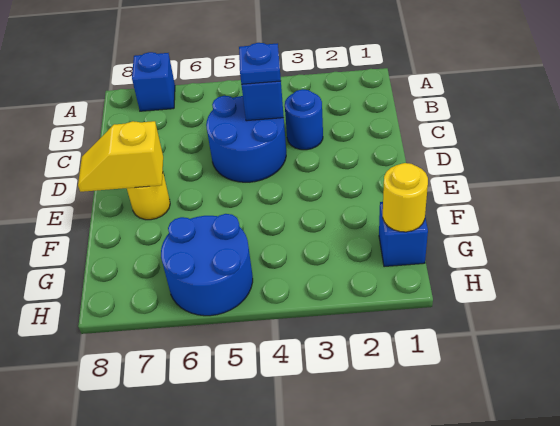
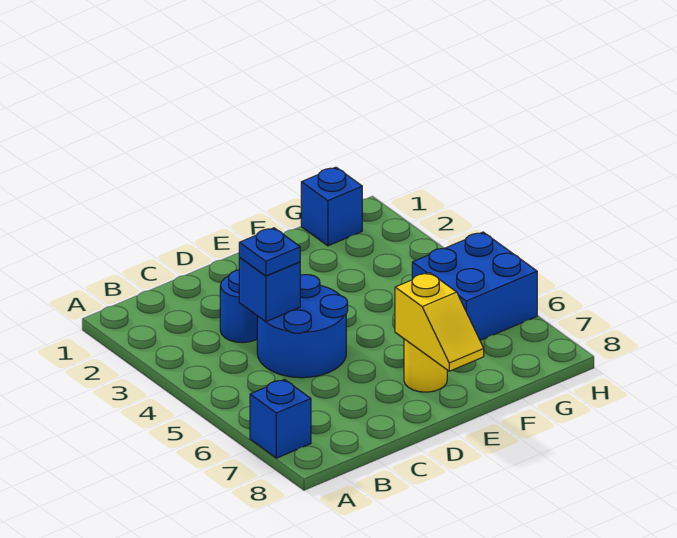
yellow 1x1 round brick [383,163,428,232] -> none
blue 2x2 round brick [161,214,253,316] -> blue 2x2 brick [412,232,537,340]

